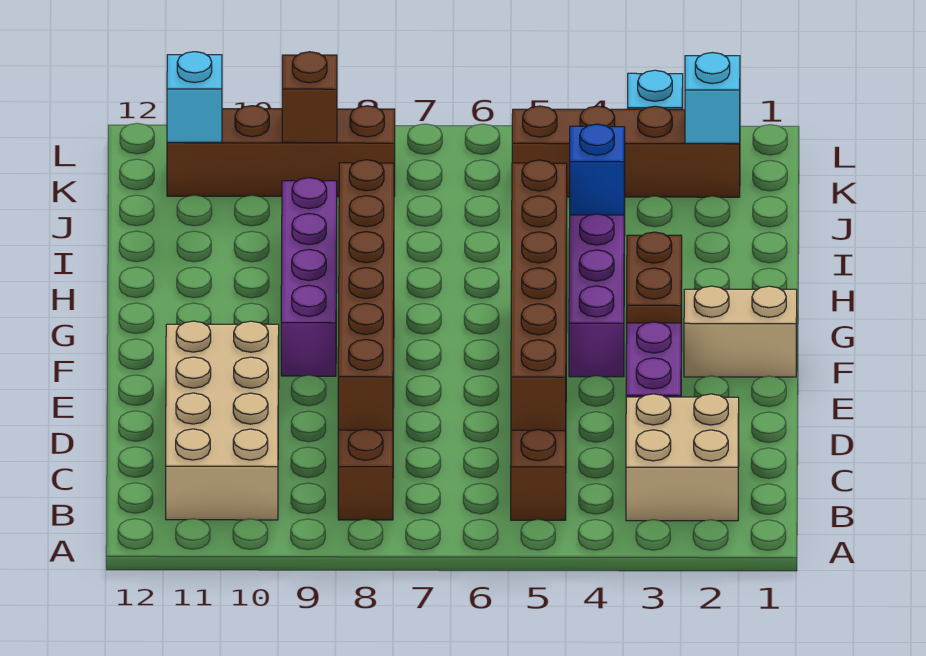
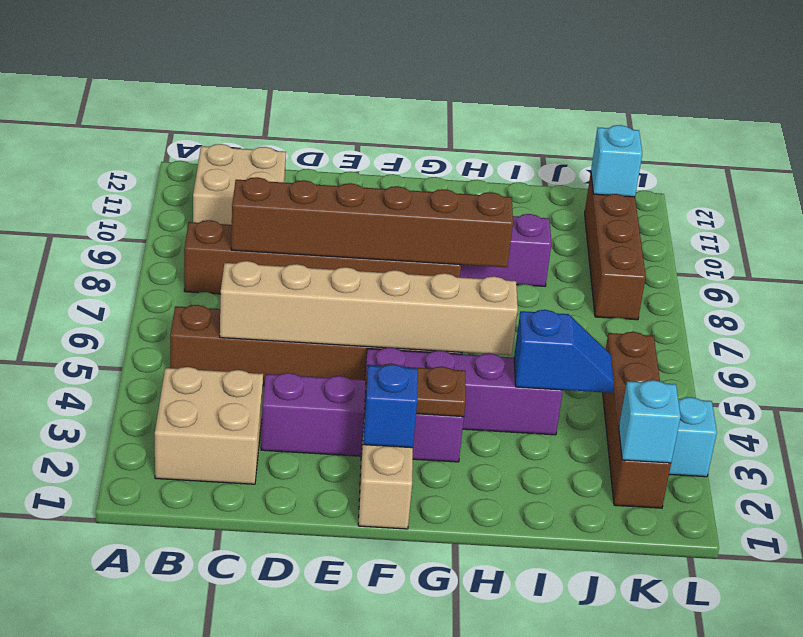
tan 2x4 brick [166,321,279,520] -> tan 2x2 brick [193,144,286,225]
brown 1x6 brick [511,160,567,431] -> tan 1x6 brick [220,261,518,355]
none -> blue 1x1 brick [363,364,418,448]
brown 1x1 brick [282,52,337,143] -> none

